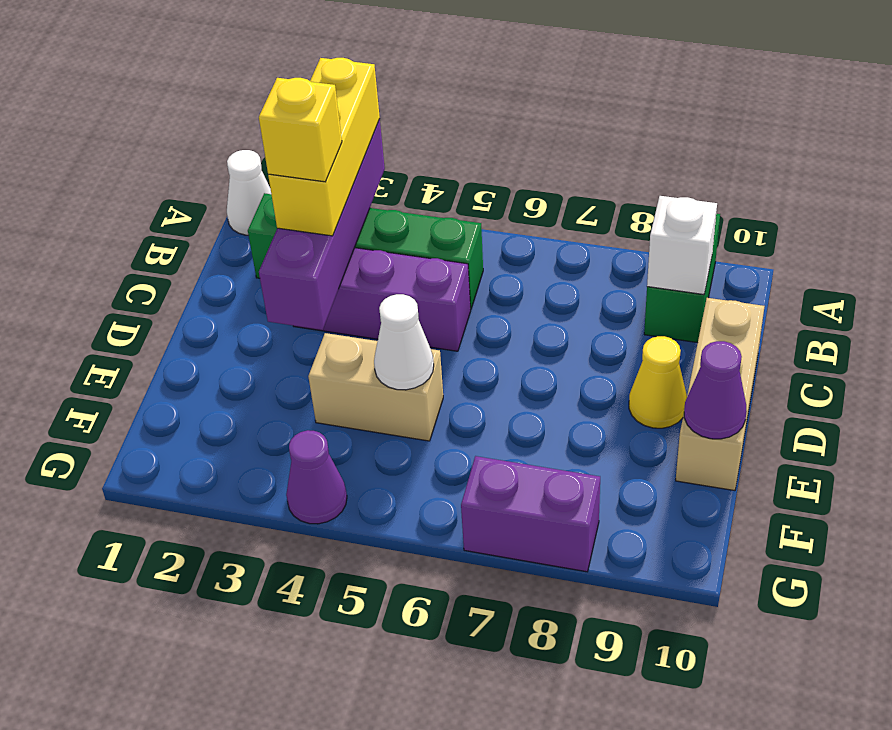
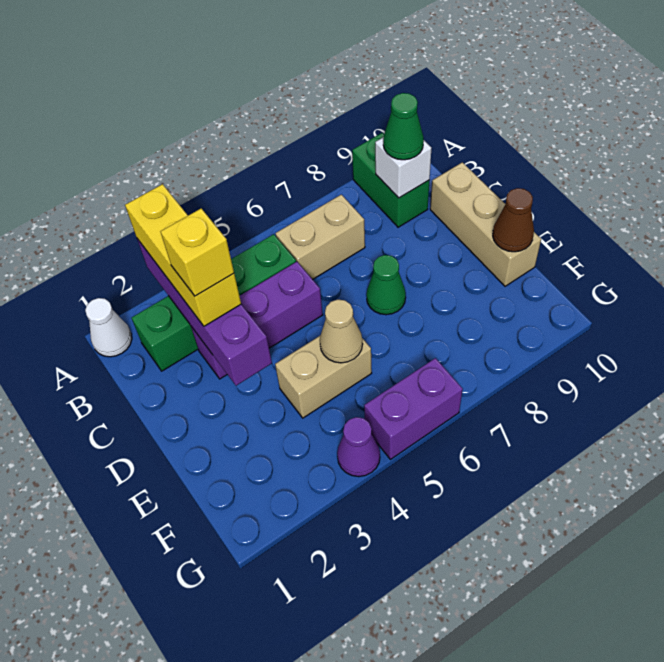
none -> tan 1x2 brick [276,195,365,279]
none -> green 1x1 cone [383,93,424,160]
none -> green 1x1 cone [366,255,406,315]
yellow 1x1 cone [629,336,687,428] -> none
white 1x1 cone [374,294,434,390] -> tan 1x1 cone [320,300,363,363]
purple 1x1 cone [684,341,747,439] -> brown 1x1 cone [493,188,534,252]
purple 1x2 brick [461,456,600,572] -> purple 1x2 brick moved to [364,358,463,459]

